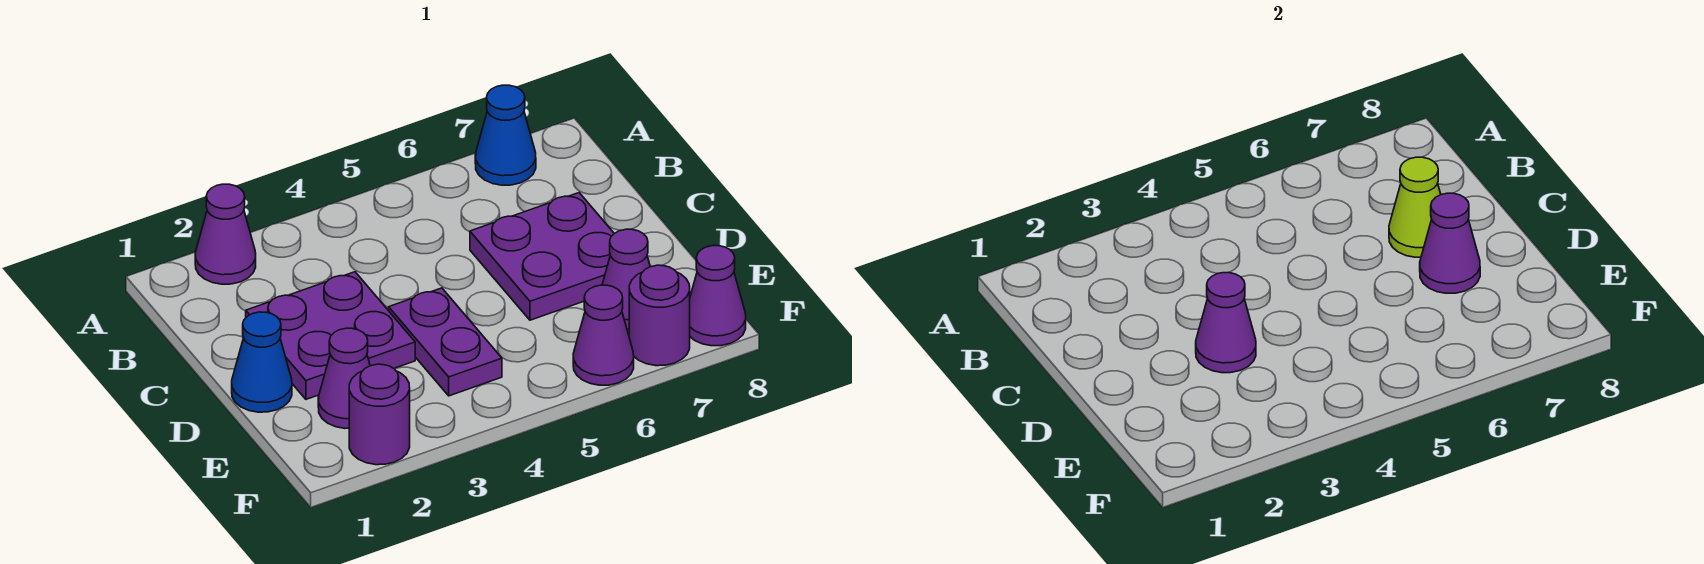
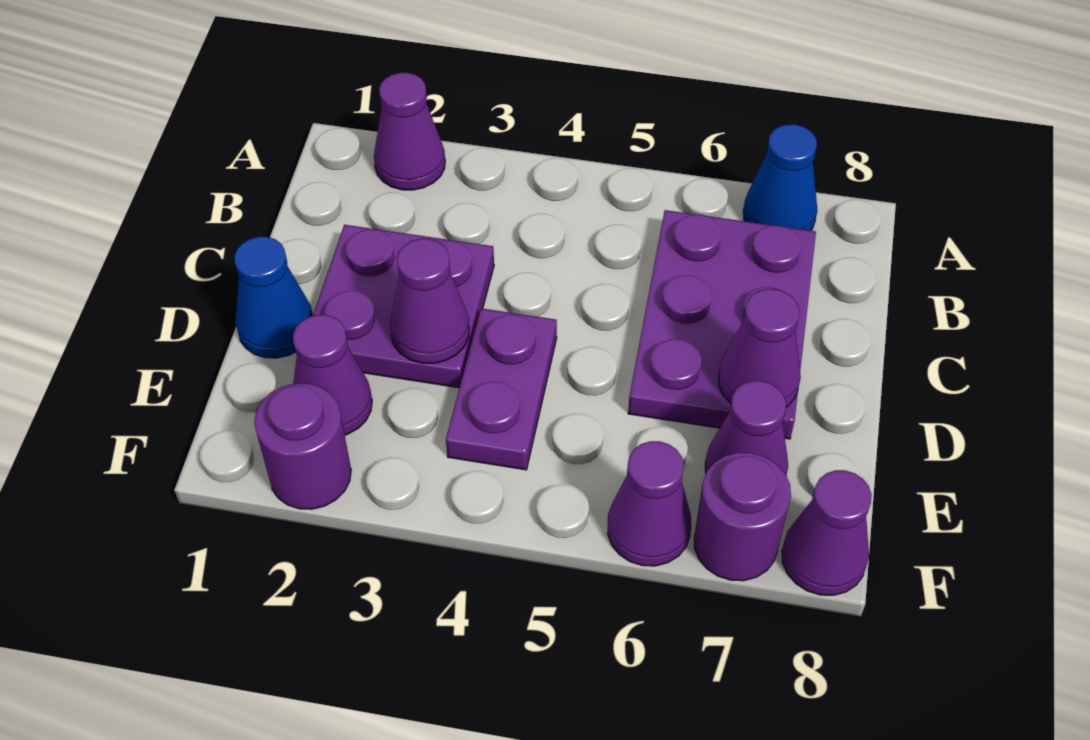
purple 2x2 plate [470,193,614,320] -> purple 2x3 plate [628,210,816,439]
lime 1x1 cone [1389,157,1441,257] -> none

